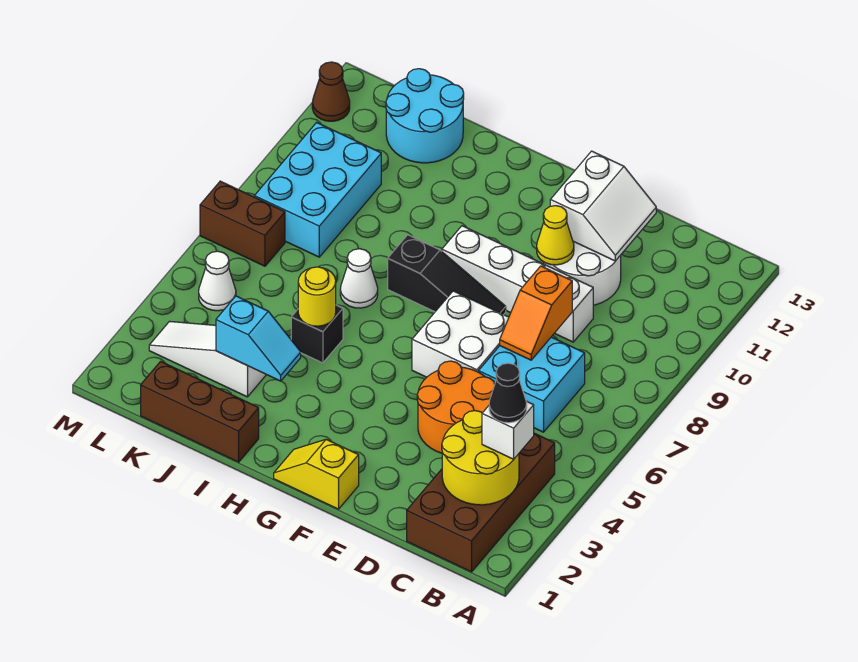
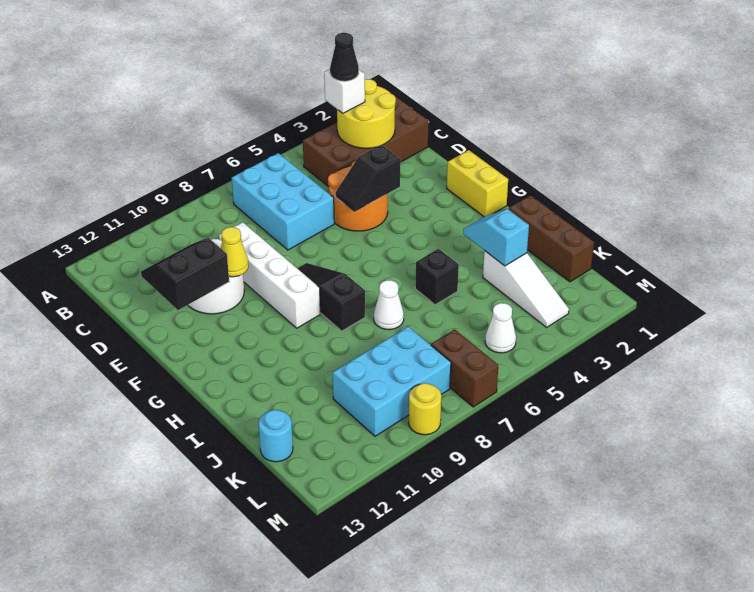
cyan 2x2 brick [479,337,585,432] -> cyan 2x3 brick [232,153,334,250]
orange 1x2 slope [500,266,572,360] -> none
white 2x2 slope [550,151,656,261] -> black 2x2 slope [141,238,229,310]
none -> black 1x2 slope [336,145,400,212]
white 2x2 brick [412,291,509,377] -> none
yellow 1x2 slope [274,439,359,509] -> yellow 1x2 brick [447,150,508,217]
yellow 1x1 round brick [298,267,336,326] -> yellow 1x1 round brick moved to [409,383,441,435]
cyan 2x2 round brick [386,69,464,163] -> cyan 1x1 round brick [259,410,293,462]
brown 1x1 cone [312,62,350,121] -> none

